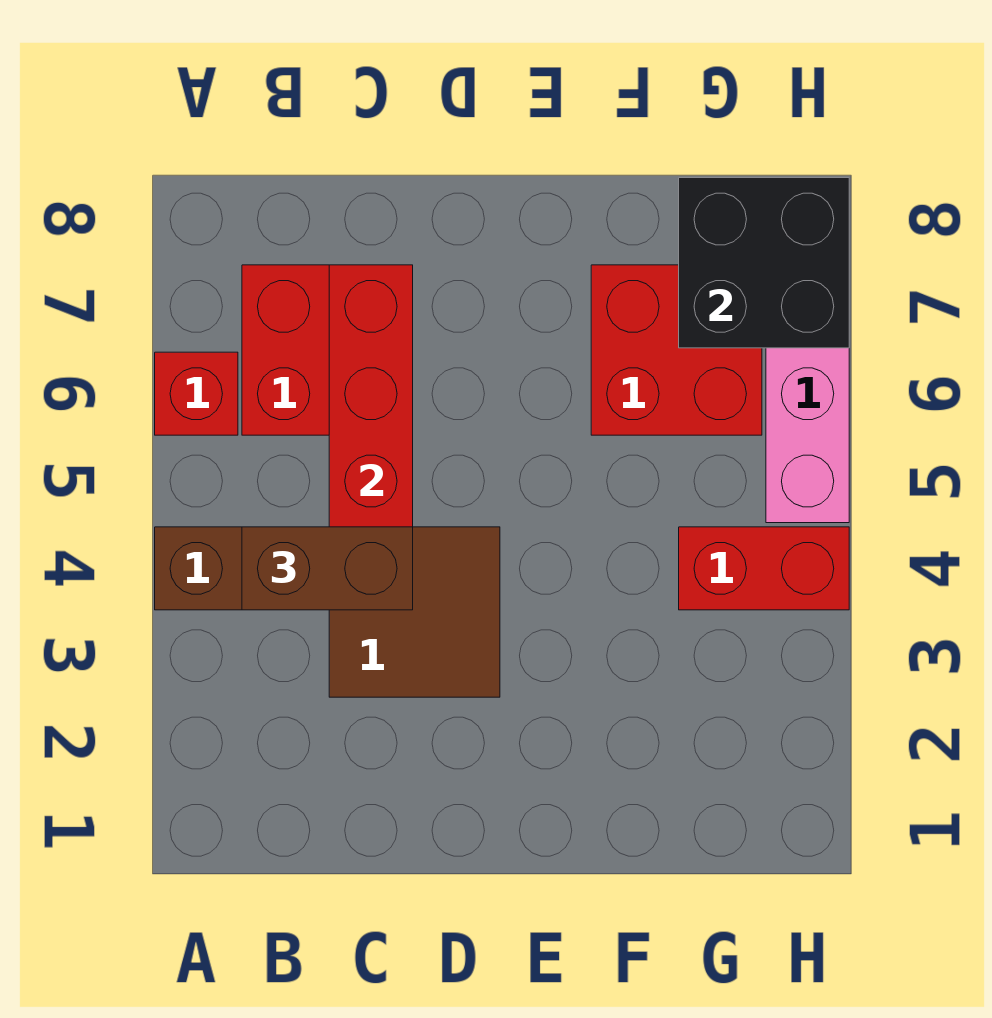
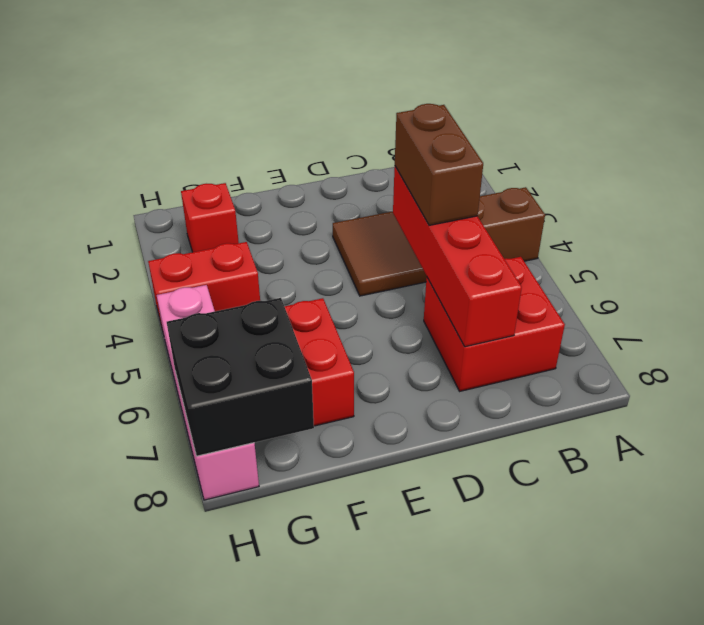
red 1x1 brick [155,352,238,435] -> red 1x1 brick moved to [181,183,239,252]
brown 1x2 brick [242,527,413,610] -> brown 1x2 brick turned to [395,104,483,225]

